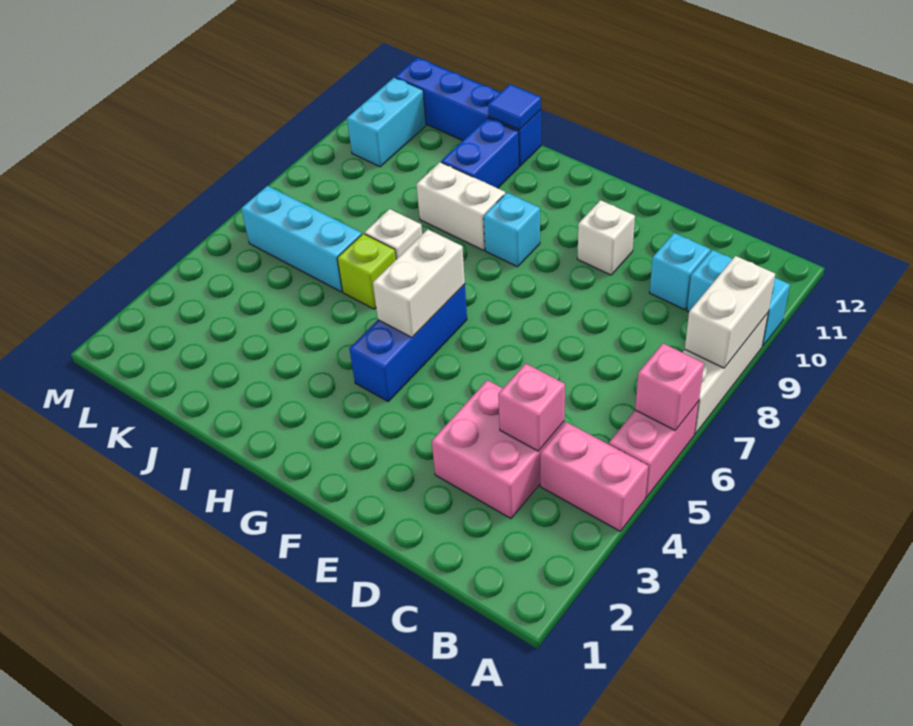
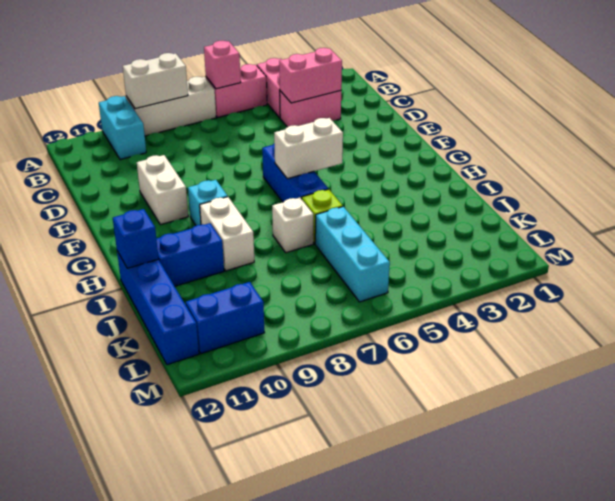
pink 2x2 brick [432,380,564,519] -> pink 1x2 brick [280,91,341,127]
pink 1x1 brick [498,364,565,451] -> pink 1x2 brick [279,48,342,103]
cyan 1x1 brick [650,233,710,310] -> none
white 1x1 brick [577,200,635,275] -> white 1x2 brick [137,155,188,225]
blue 1x3 brick [349,284,467,401] -> blue 1x3 brick turned to [262,144,328,202]
blue 1x1 tile [488,84,541,130] -> blue 1x1 brick [113,209,158,268]
cyan 1x2 brick [347,78,426,167] -> blue 1x2 brick [186,282,264,354]

